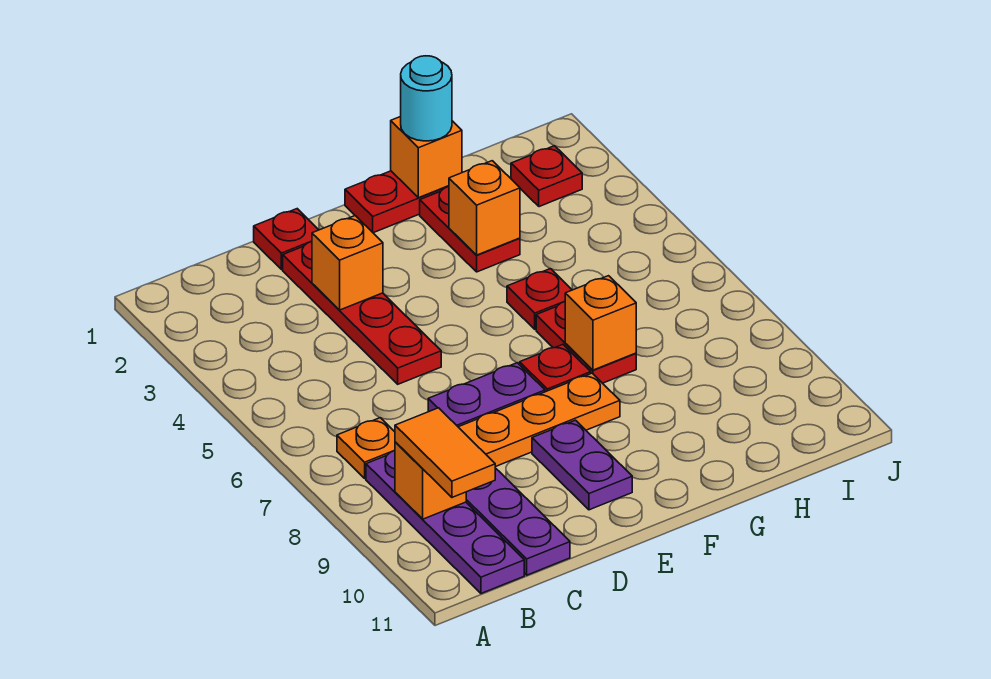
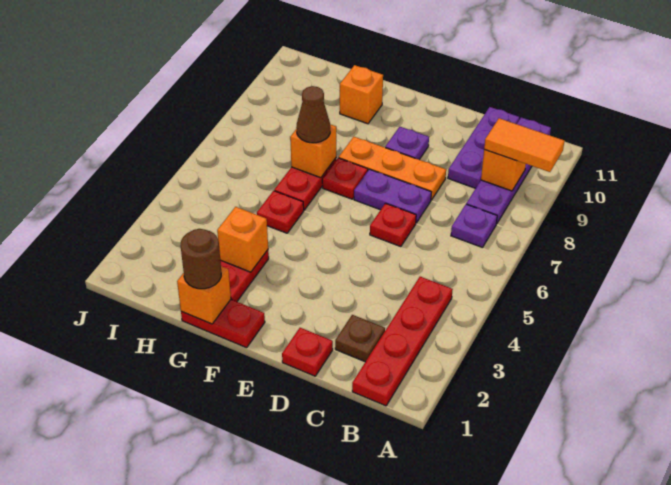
orange 1x1 plate [337,418,395,478] -> purple 1x1 plate [451,204,497,248]
orange 1x2 tile [395,408,495,497] -> orange 1x2 tile turned to [484,118,564,172]
none -> brown 1x1 plate [335,315,385,362]
red 1x4 plate [283,241,441,384] -> red 1x4 plate moved to [352,277,453,406]
orange 1x1 brick [312,216,383,310] -> orange 1x1 brick moved to [340,65,383,124]
purple 1x2 plate [532,420,632,510] -> purple 1x1 plate [385,127,429,160]
cyan 1x1 round brick [401,56,452,141] -> brown 1x1 round brick [180,229,221,289]
none -> brown 1x1 cone [296,86,330,143]
red 1x1 plate [511,146,582,207] -> red 1x1 plate moved to [370,203,416,247]

